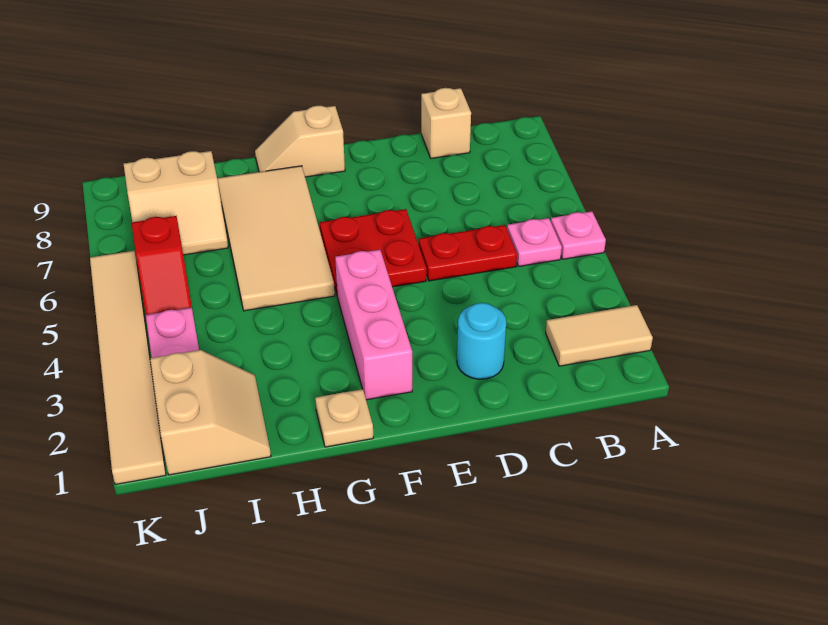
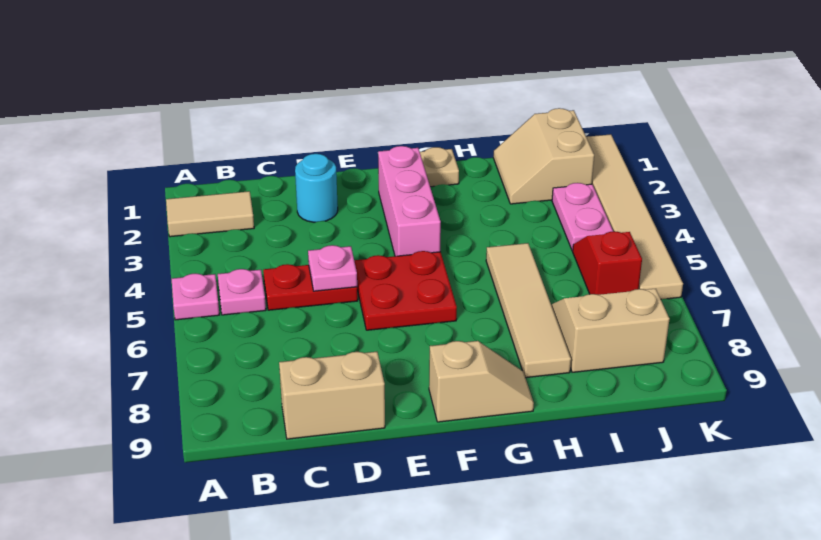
tan 1x1 brick [421,88,471,158] -> tan 1x2 brick [279,352,385,439]
none -> pink 1x1 plate [308,245,357,291]
tan 2x4 tile [217,166,335,311] -> tan 1x4 tile [486,243,571,378]

